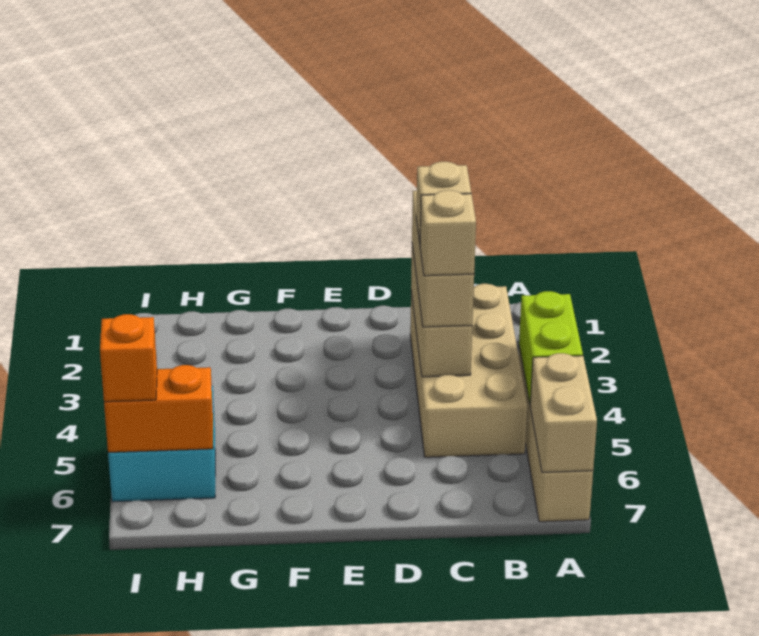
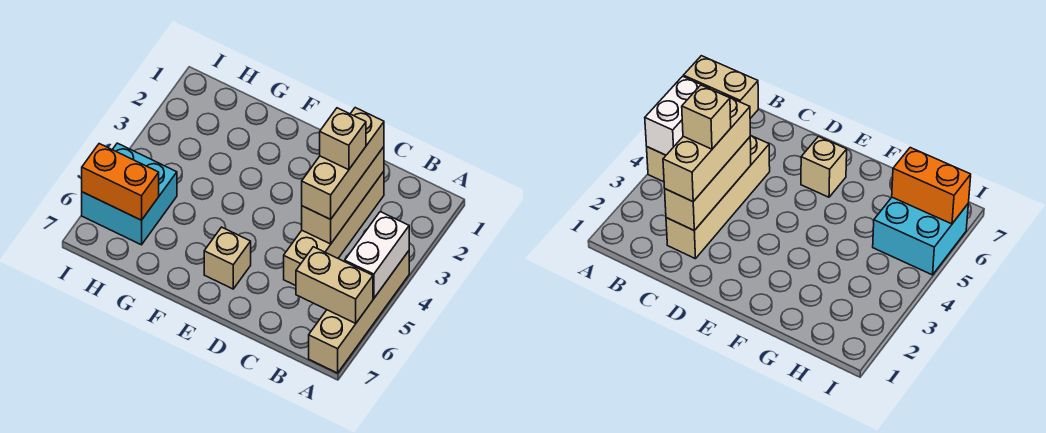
lime 1x2 brick [519,291,583,403] -> white 1x2 brick [345,212,409,298]
tan 1x2 brick [530,353,597,472] -> tan 1x2 brick turned to [296,247,373,323]
tan 2x4 brick [410,284,527,457] -> tan 1x4 brick [284,171,384,286]
tan 1x1 brick [420,190,476,276] -> tan 1x1 brick moved to [204,227,251,289]
orange 1x1 brick [100,314,157,402] -> none

